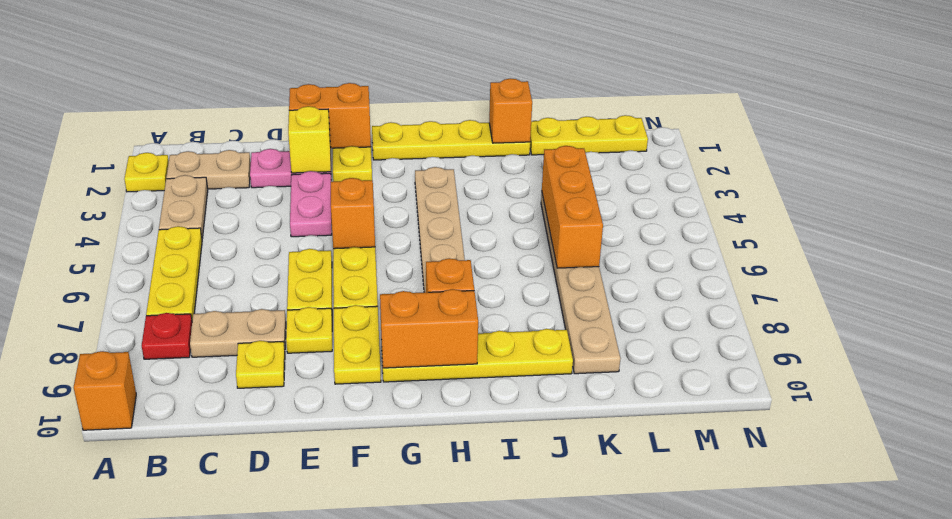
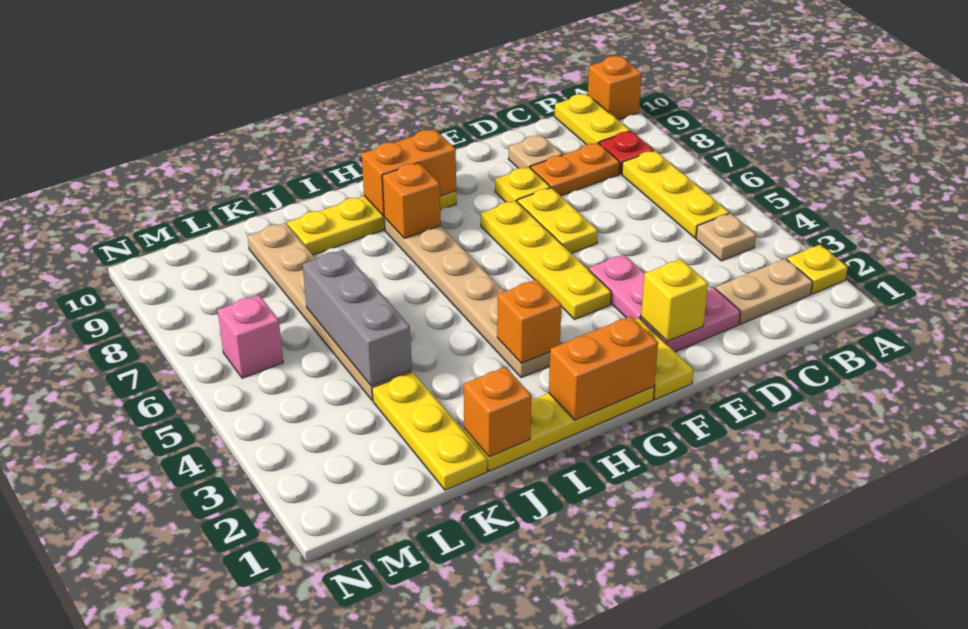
tan 1x2 plate [159,175,208,239] -> tan 1x1 plate [696,213,756,261]
tan 1x2 plate [190,309,286,357] -> orange 1x2 plate [531,143,620,196]
yellow 1x1 plate [236,341,285,388] -> tan 1x1 plate [509,135,563,168]
orange 1x2 brick [289,83,371,148] -> orange 1x2 brick moved to [549,316,658,420]
orange 1x1 brick [331,178,375,249] -> orange 1x1 brick moved to [497,280,561,363]
yellow 1x2 plate [334,305,381,384] -> yellow 1x2 plate moved to [555,94,630,145]
yellow 1x3 plate [530,115,648,155] -> yellow 1x3 plate turned to [372,372,487,490]
orange 1x3 brick [542,146,603,268] -> grey 1x3 brick [303,250,412,386]
none -> pink 1x1 brick [218,295,283,378]

